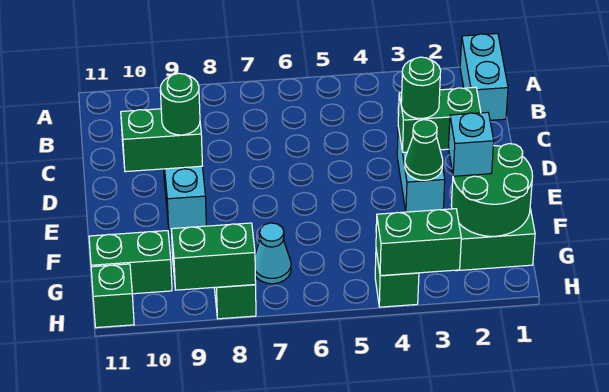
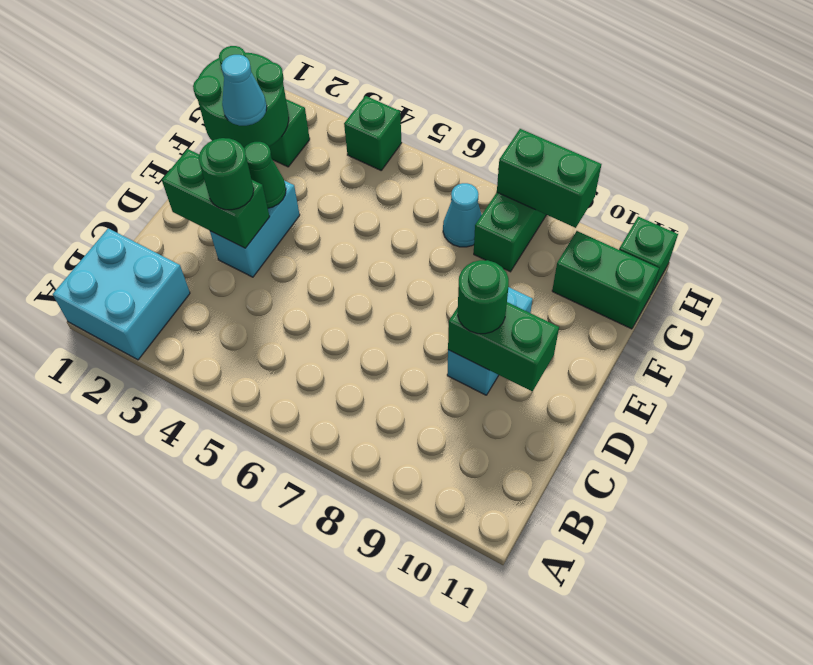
cyan 1x2 brick [460,34,508,120] -> cyan 2x2 brick [53,228,190,360]
cyan 1x1 brick [449,112,494,176] -> cyan 1x1 cone [221,55,267,126]
green 1x2 brick [376,209,461,276] -> none

